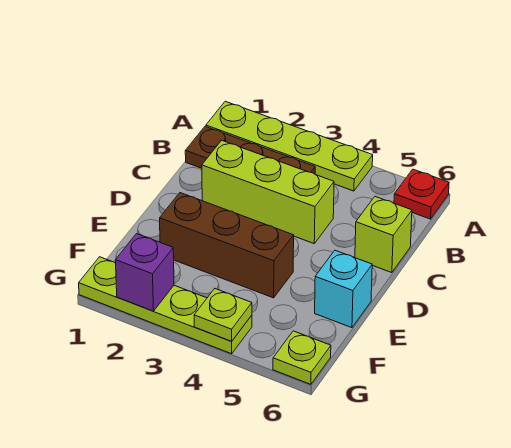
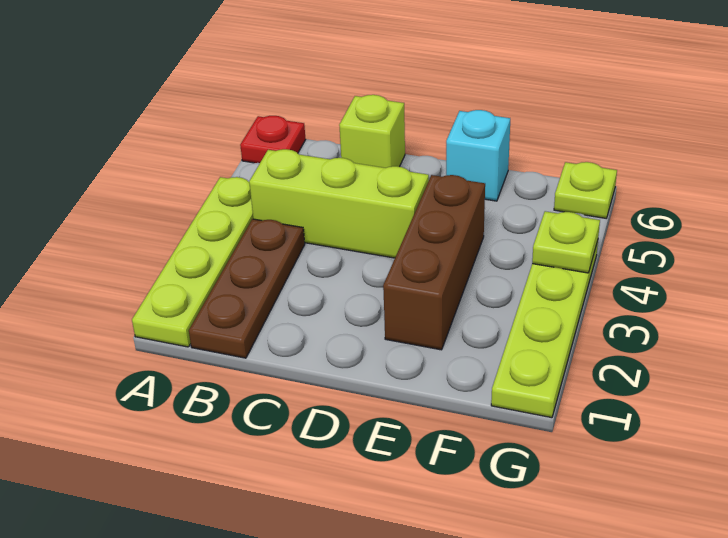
lime 1x3 brick [202,140,334,243] -> lime 1x3 brick turned to [249,149,429,258]
purple 1x1 brick [115,234,174,311] -> none

